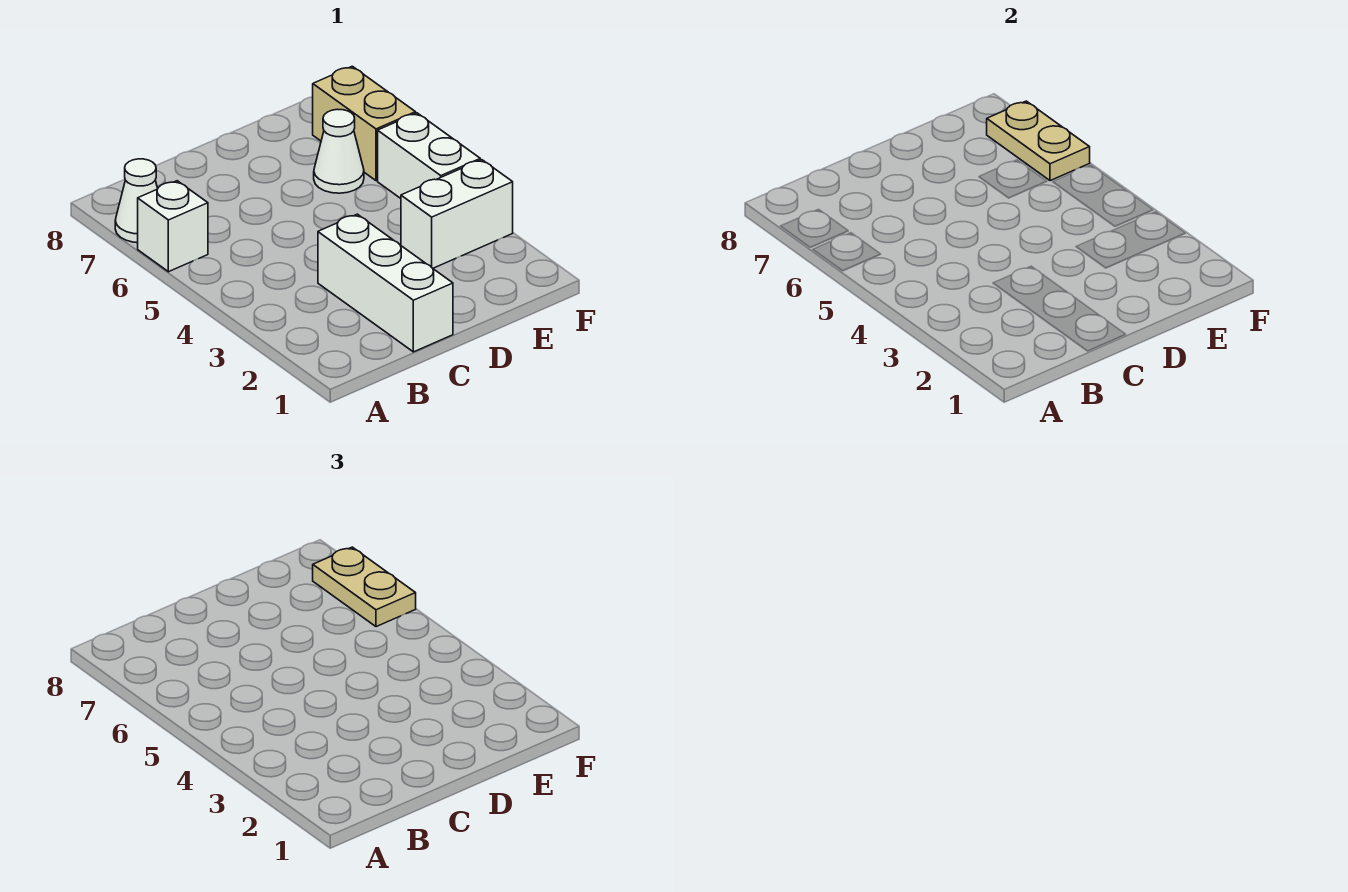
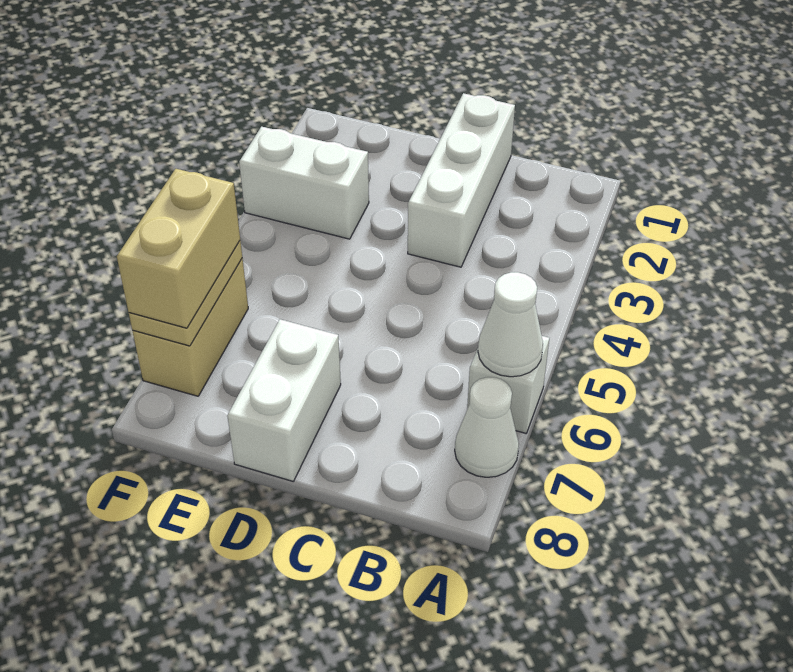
white 1x1 cone [314,109,364,193] -> white 1x1 cone moved to [478,272,543,377]
white 1x2 brick [378,113,480,198] -> white 1x2 brick moved to [227,319,341,482]
tan 1x2 plate [313,547,416,627] -> tan 1x2 brick [117,169,240,328]

